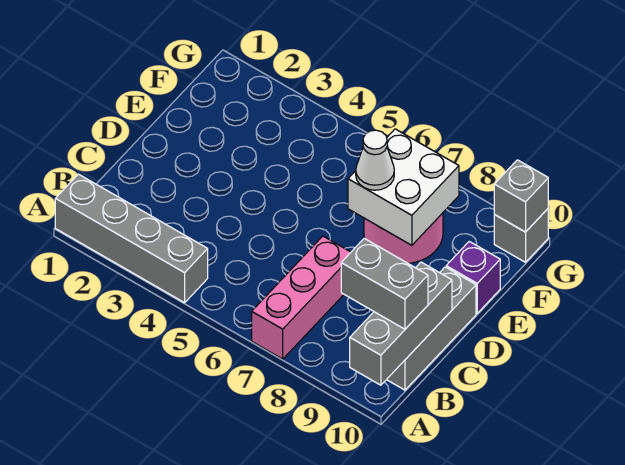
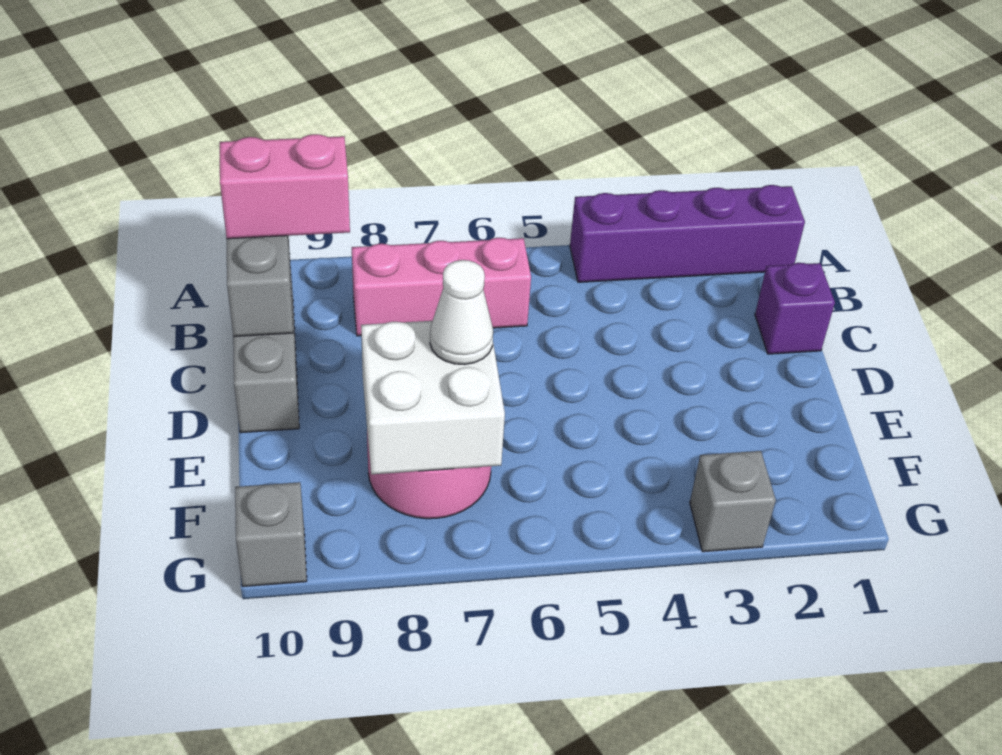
grey 1x4 brick [55,174,208,303] -> purple 1x4 brick [570,185,805,282]
pink 1x3 brick [252,236,351,359] -> pink 1x3 brick turned to [352,238,531,336]
grey 1x2 brick [341,238,428,329] -> pink 1x2 brick [220,134,350,239]
purple 1x1 brick [446,242,500,313] -> purple 1x1 brick moved to [755,263,835,354]
grey 1x1 brick [494,160,548,232] -> grey 1x1 brick moved to [690,451,776,552]

